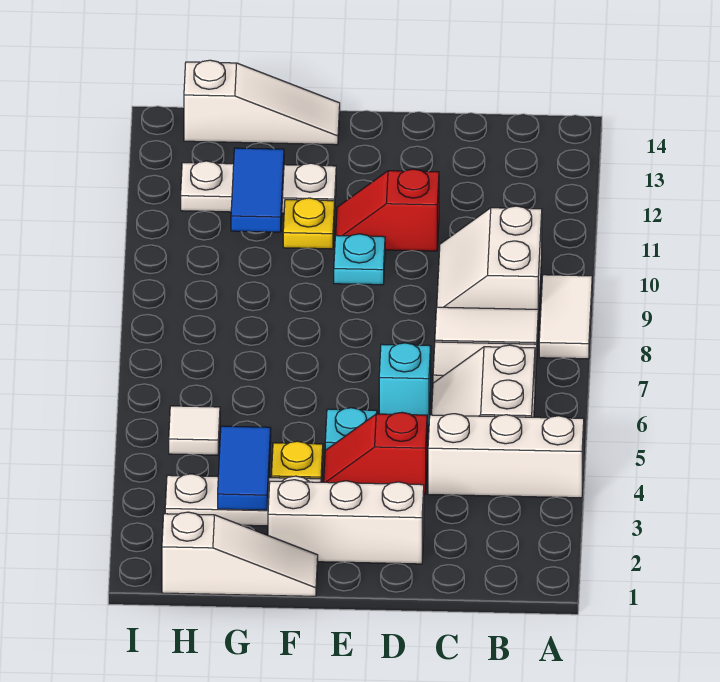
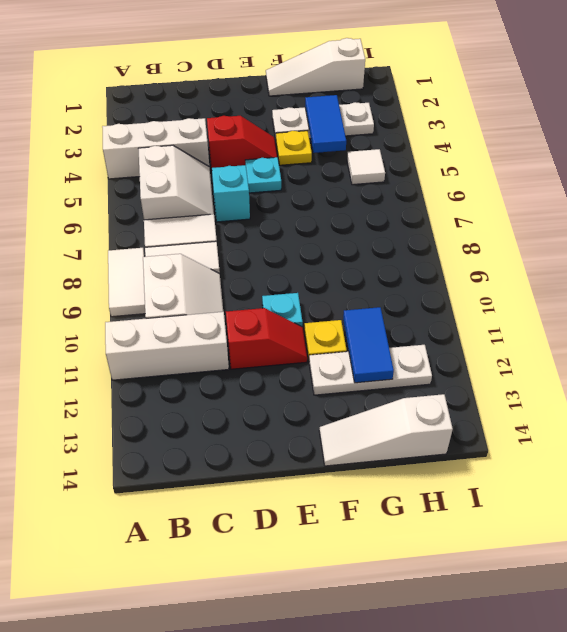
white 1x3 brick [268,480,424,564] -> white 1x3 brick moved to [105,312,229,380]

